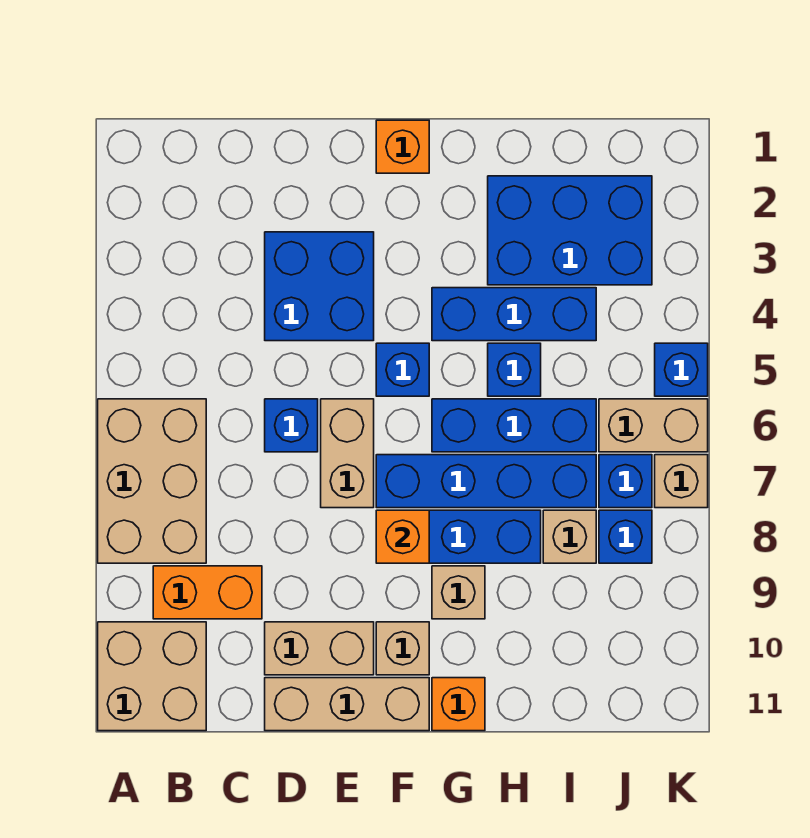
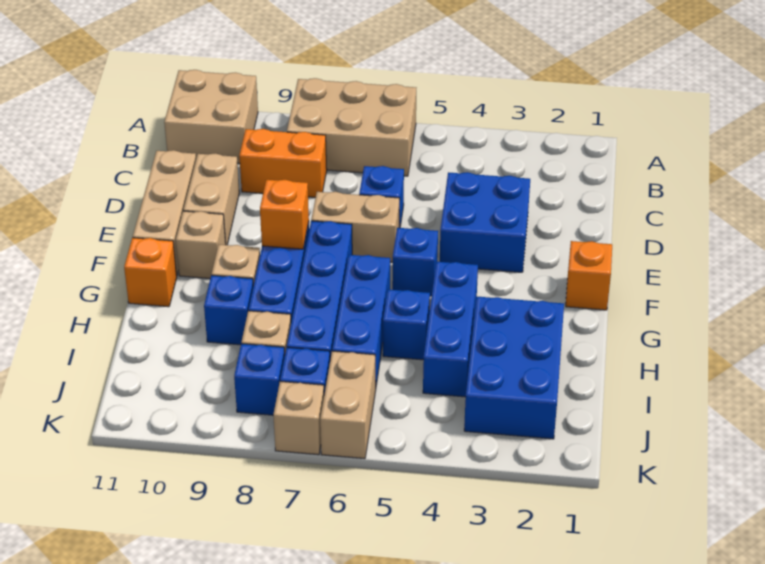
orange 1x2 brick [153,566,262,619] -> orange 1x2 brick turned to [239,129,327,197]
blue 1x1 brick [655,343,708,396] -> blue 1x1 brick moved to [204,275,253,345]

